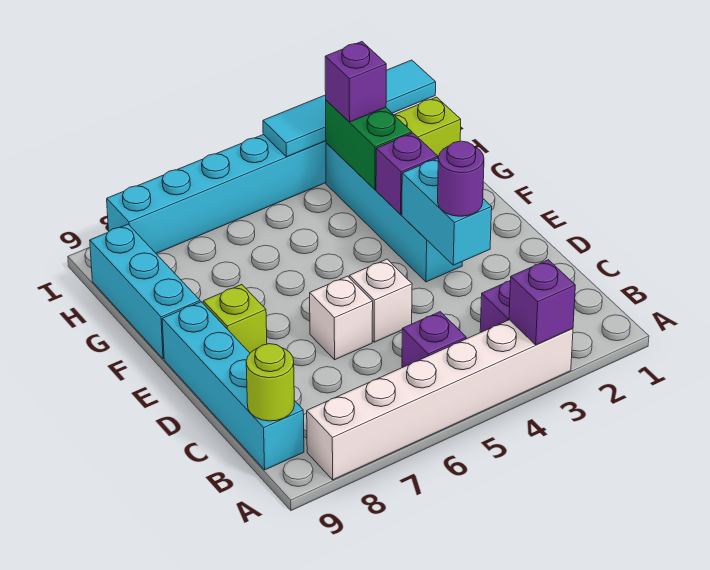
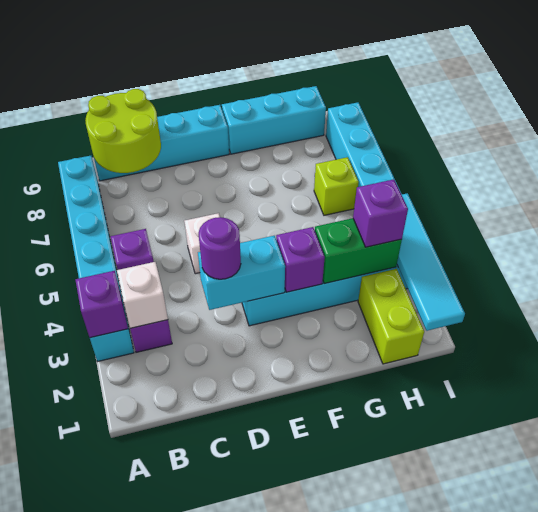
white 1x6 brick [307,320,573,480] -> cyan 1x6 brick [58,156,134,362]
lime 1x1 round brick [246,344,294,421] -> lime 2x2 round brick [85,89,161,173]
white 1x1 brick [310,276,373,360] -> white 1x1 brick moved to [117,262,168,328]
lime 1x1 brick [203,285,267,353] -> lime 1x1 brick moved to [314,157,359,215]

